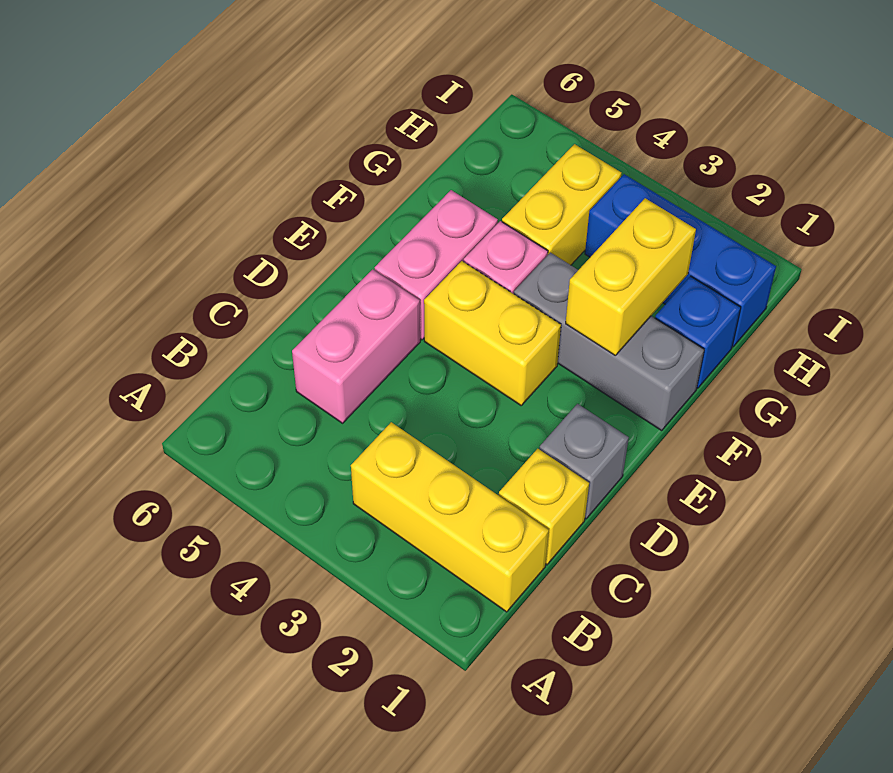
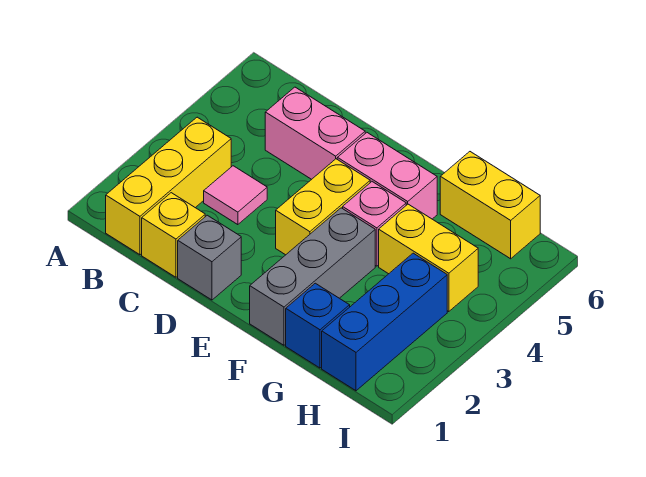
none -> pink 1x1 tile [204,166,267,225]
yellow 1x2 brick [566,198,696,356] -> yellow 1x2 brick moved to [440,152,540,259]

